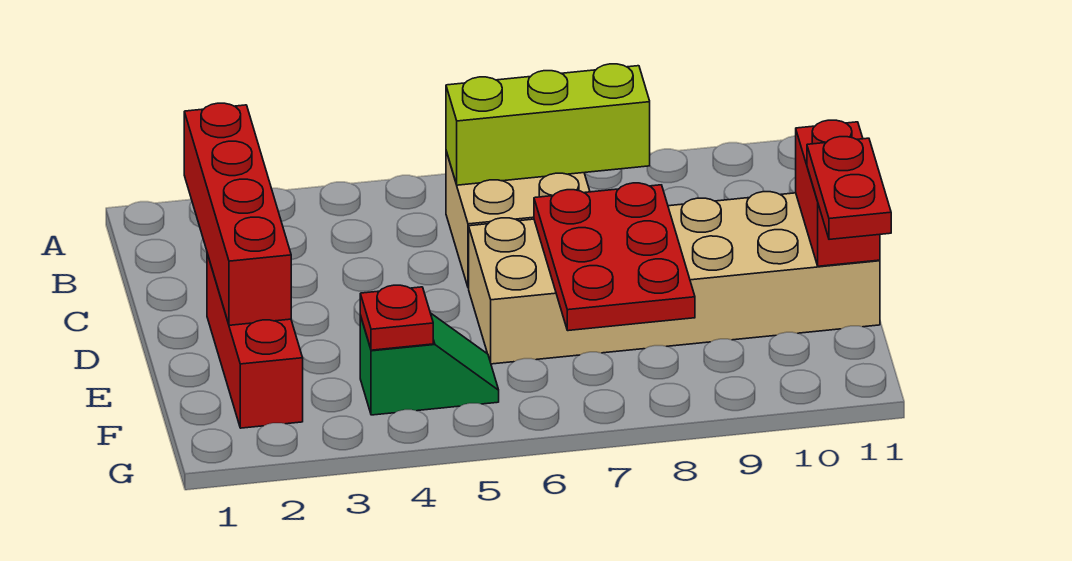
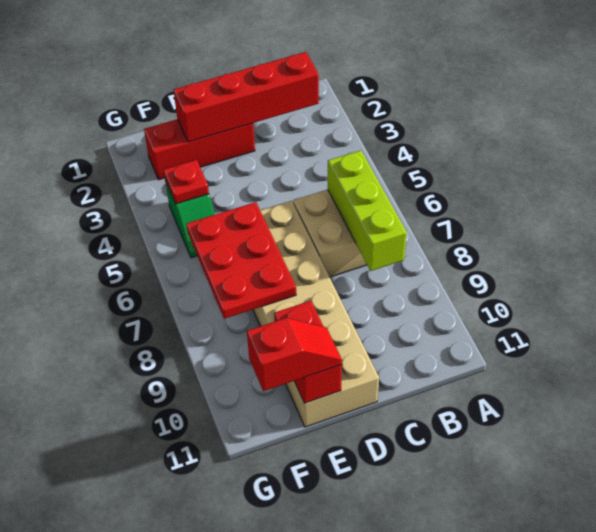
red 2x3 plate [534,183,695,331] -> red 2x3 plate turned to [186,202,296,319]
red 1x2 brick [796,120,880,266] -> red 1x2 brick turned to [274,301,342,403]
red 1x2 plate [807,137,891,239] -> red 1x2 slope [247,317,342,391]

